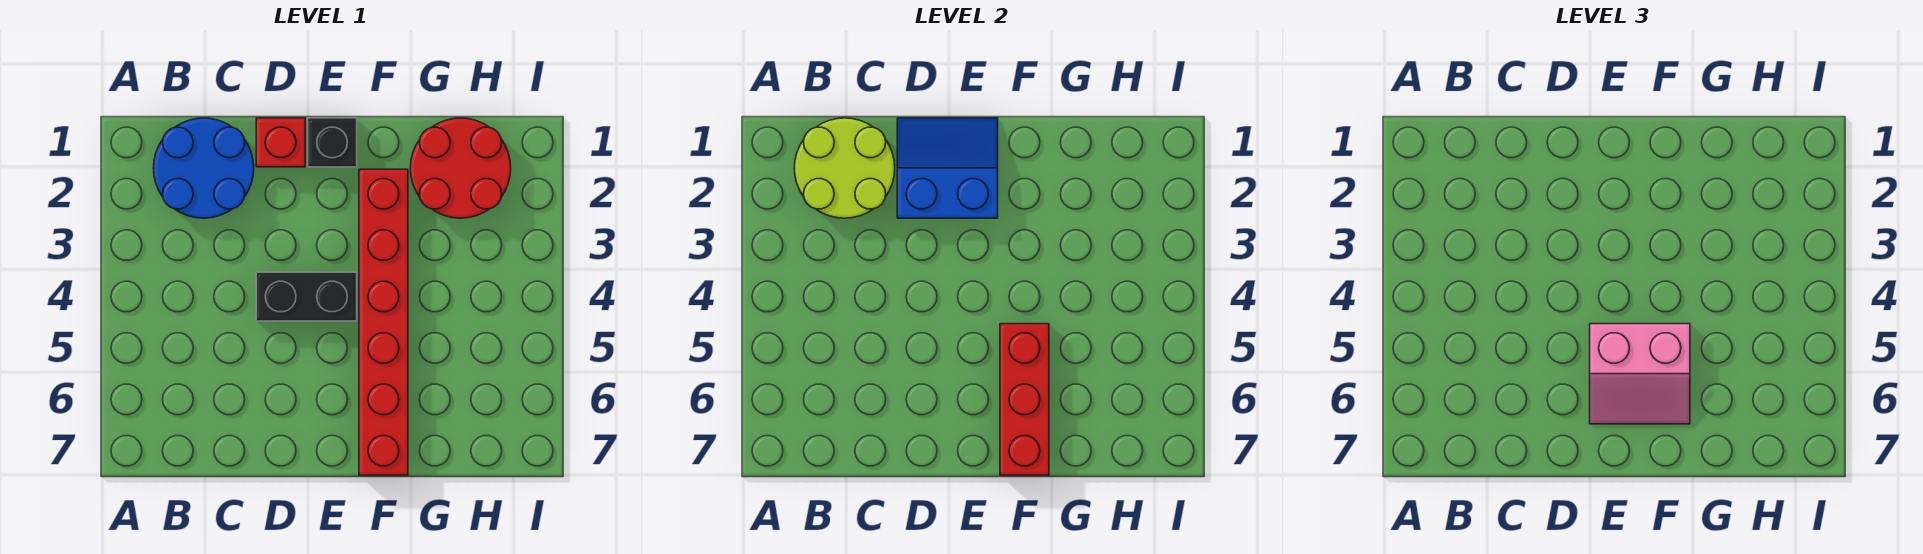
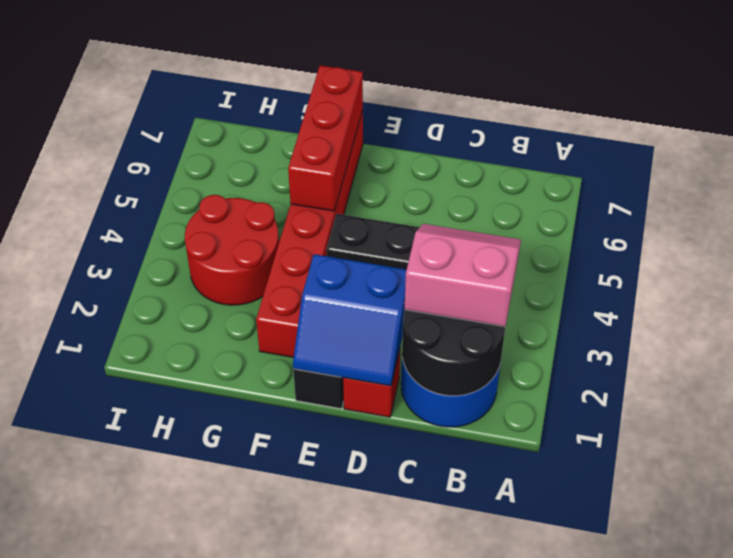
lime 2x2 round brick [794,118,895,218] -> black 2x2 round brick [402,310,505,396]
pink 2x2 slope [1590,324,1690,424] -> pink 2x2 slope moved to [405,224,521,327]
red 2x2 round brick [410,118,511,218] -> red 2x2 round brick moved to [185,195,279,305]

